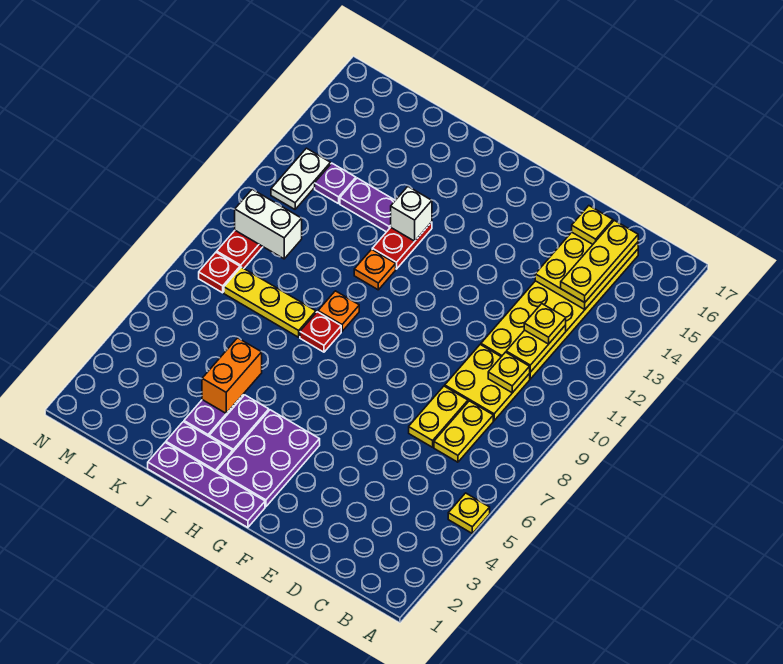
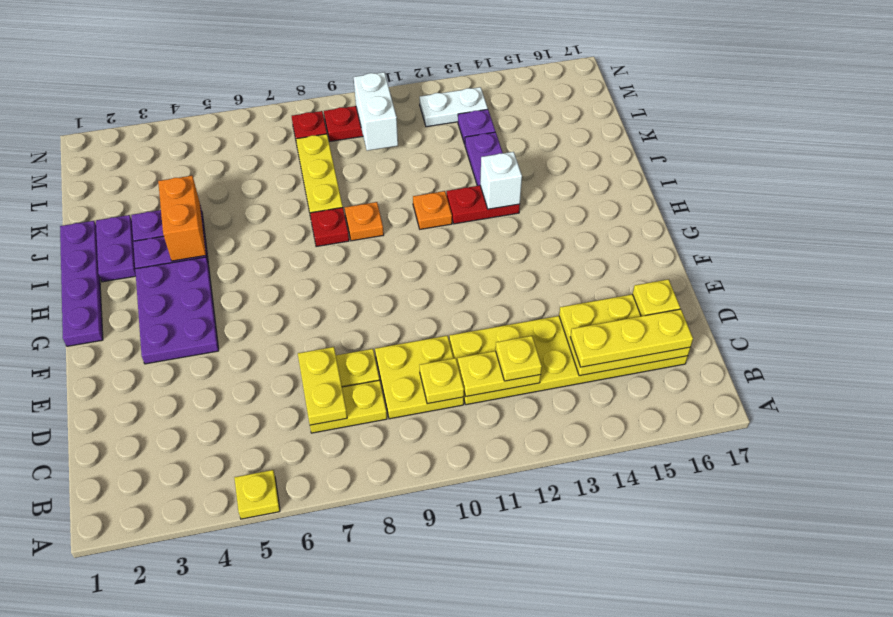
none -> yellow 1x2 plate [298,347,347,425]
purple 2x3 plate [217,410,320,507] -> purple 2x3 plate turned to [135,257,219,364]
orange 1x2 brick [202,338,262,413] -> orange 1x2 brick turned to [158,176,206,261]

